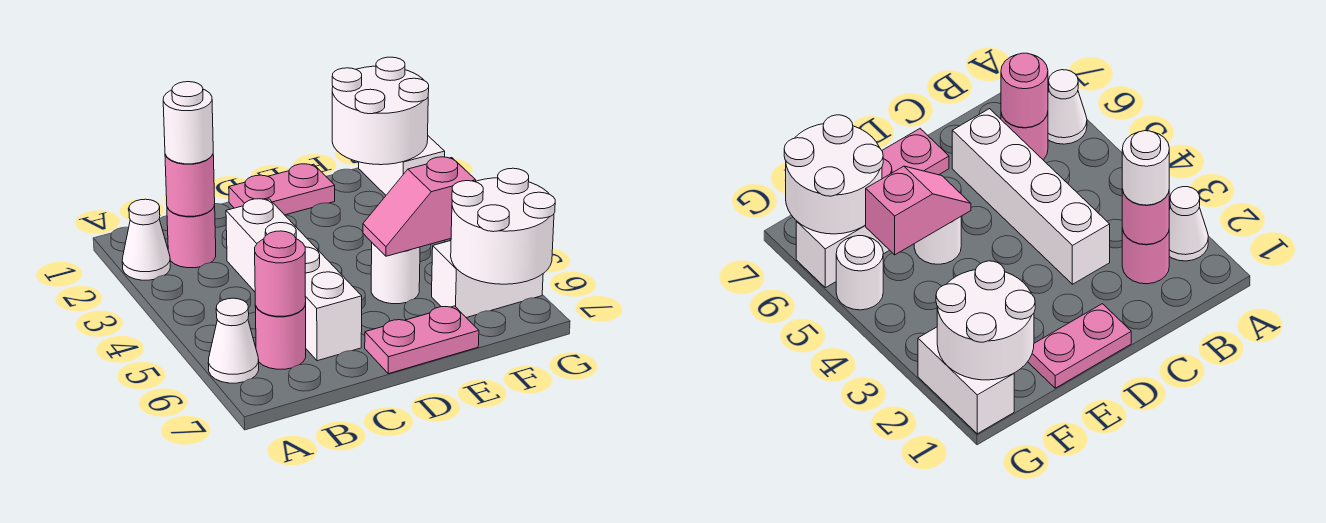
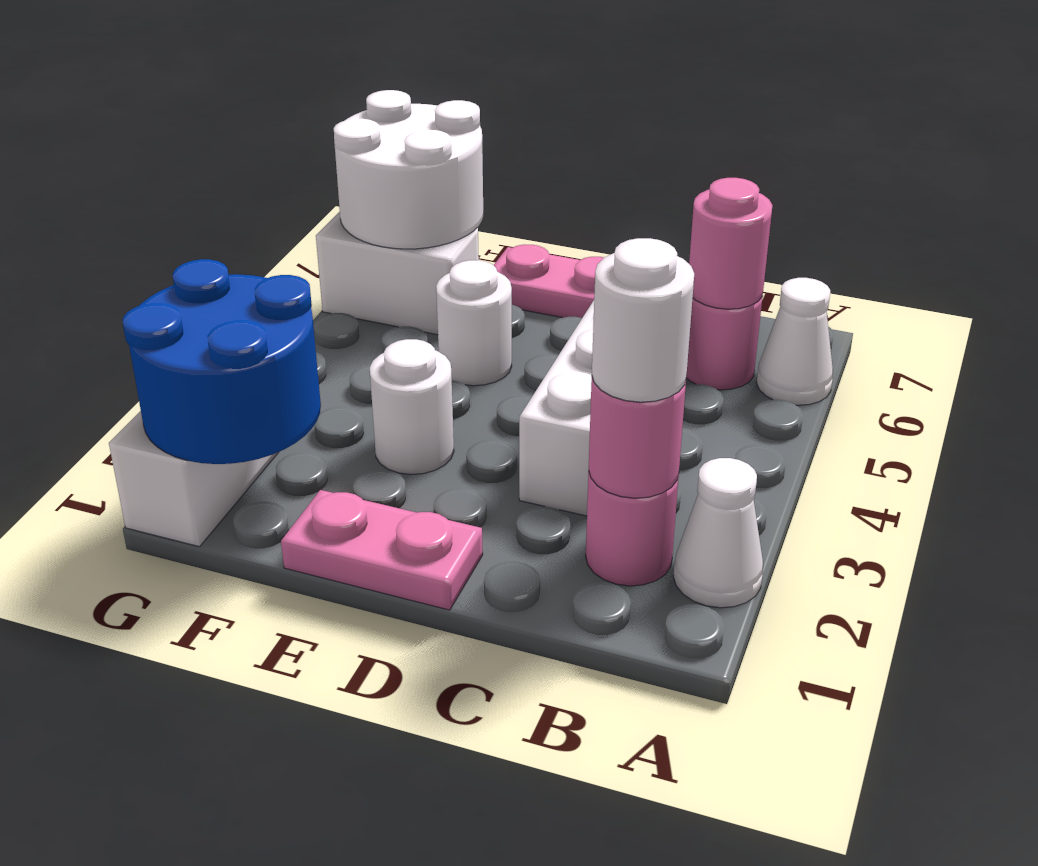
pink 1x2 slope [363,157,476,256] -> none
white 2x2 round brick [332,57,429,165] -> blue 2x2 round brick [123,259,321,464]
white 1x1 round brick [836,236,883,310] -> white 1x1 round brick moved to [370,339,454,474]

